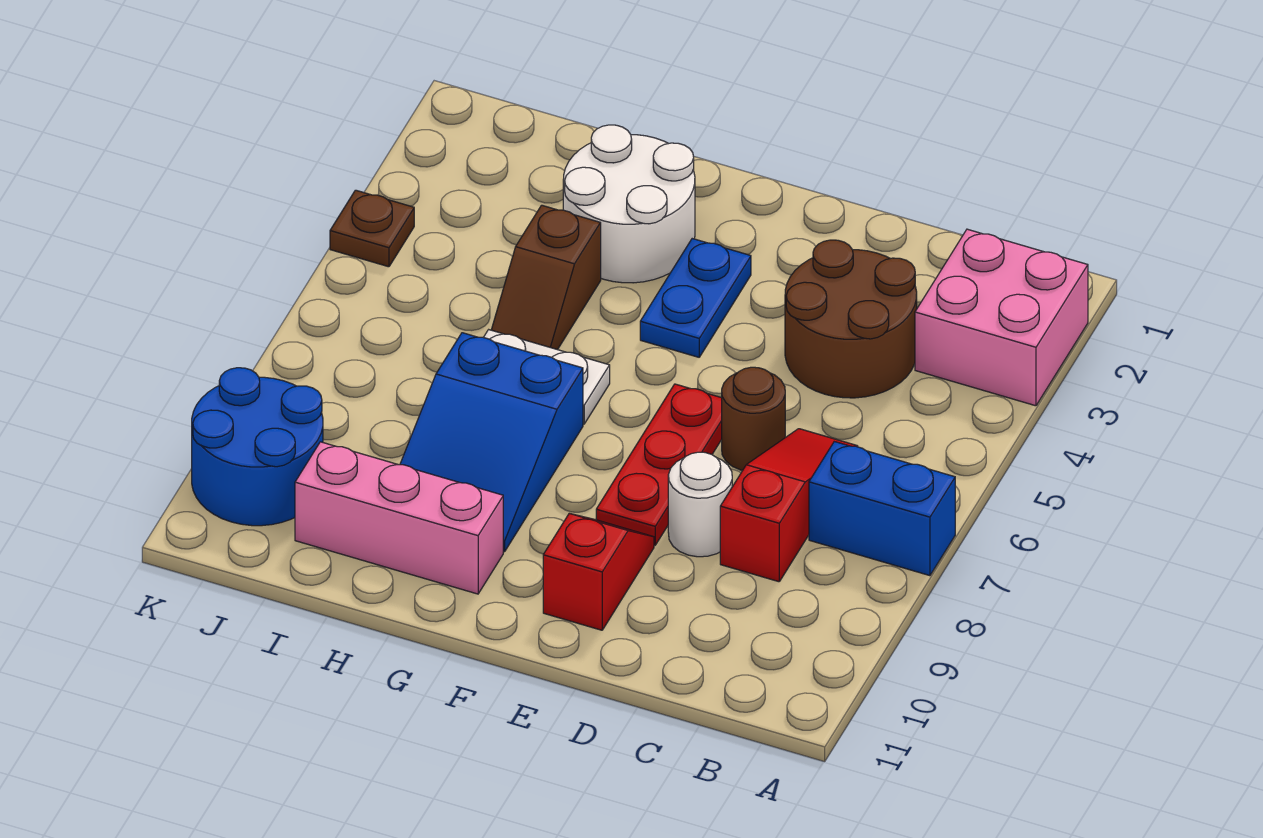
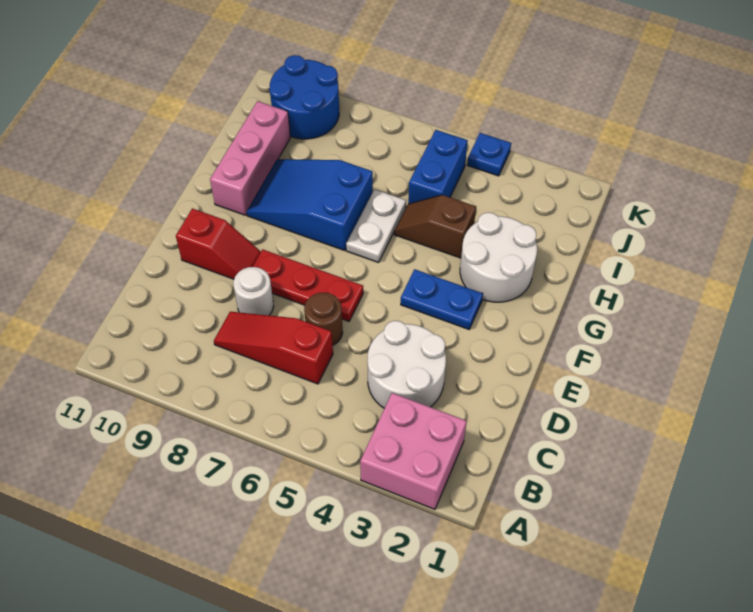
blue 1x2 brick [809,442,955,576] -> blue 1x2 brick moved to [408,130,468,204]
brown 2x2 round brick [785,240,917,398] -> white 2x2 round brick [367,321,446,408]
red 1x3 slope [720,429,858,582] -> red 1x3 slope turned to [214,312,333,384]
brown 1x1 plate [330,190,414,267] -> blue 1x1 plate [467,133,511,176]

